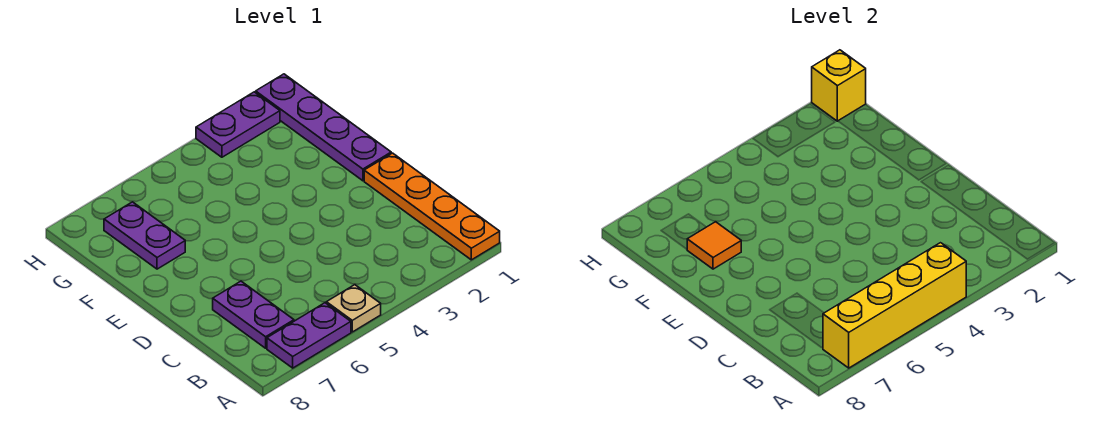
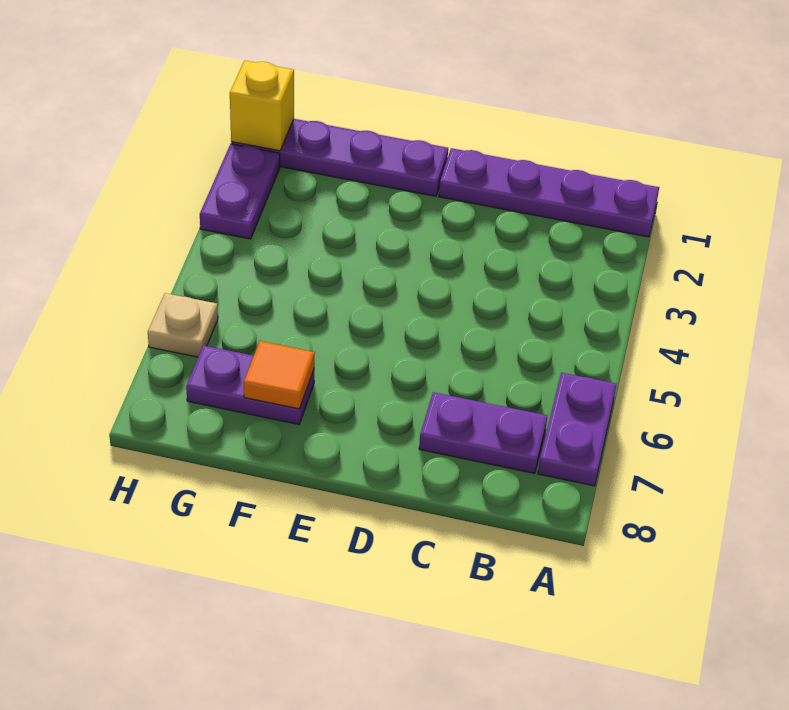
orange 1x4 plate [364,153,500,260] -> purple 1x4 plate [439,148,659,237]
yellow 1x4 brick [823,243,966,368] -> none
tan 1x1 plate [326,285,381,332] -> tan 1x1 plate moved to [148,293,218,357]

